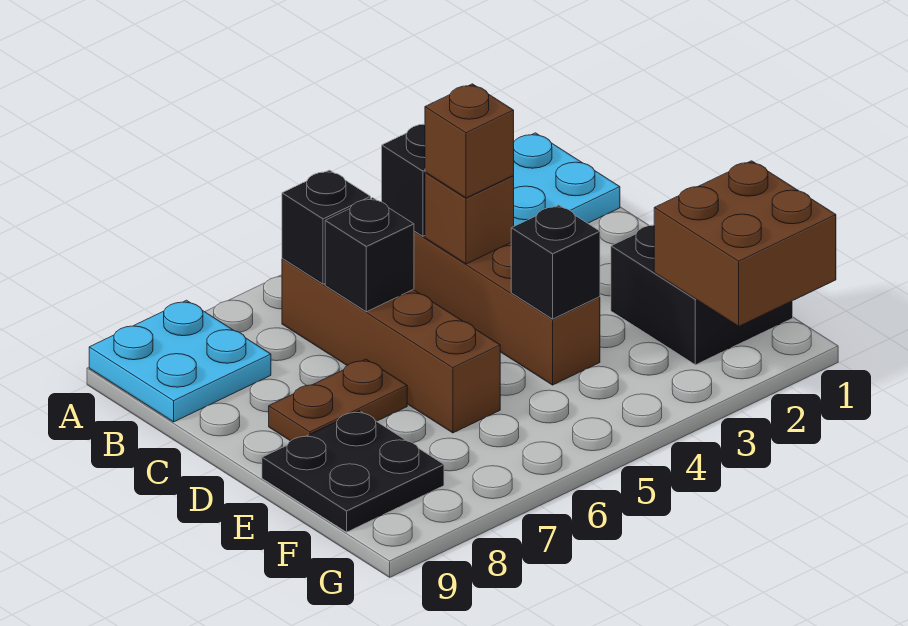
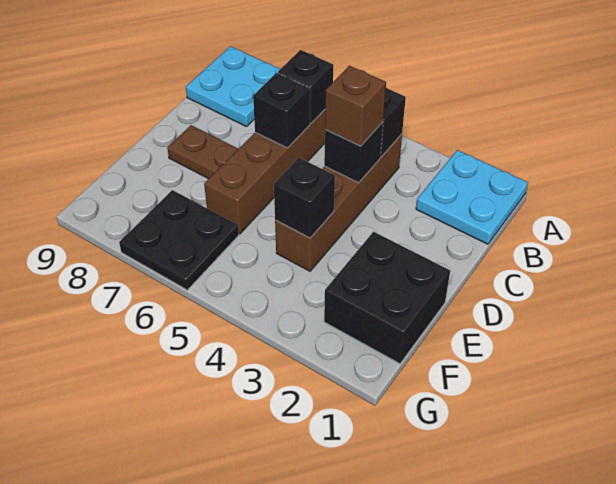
brown 1x1 brick [425,172,514,264] -> black 1x1 brick [324,122,383,183]
black 2x2 plate [262,411,444,532] -> black 2x2 plate moved to [119,190,239,290]
brown 2x2 brick [654,161,836,326] -> none

